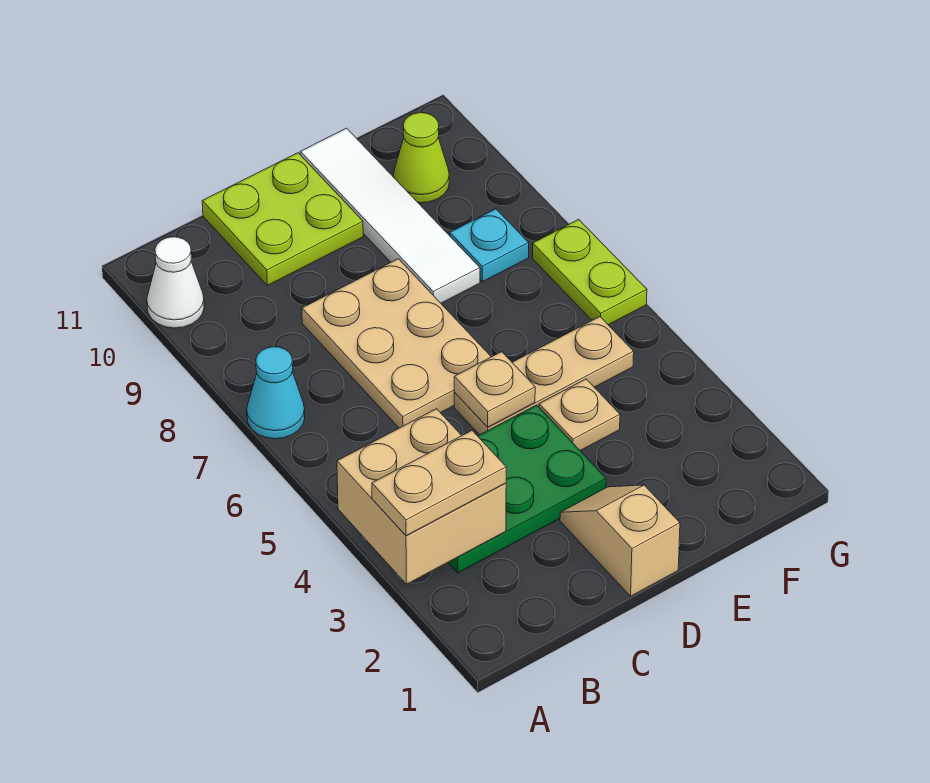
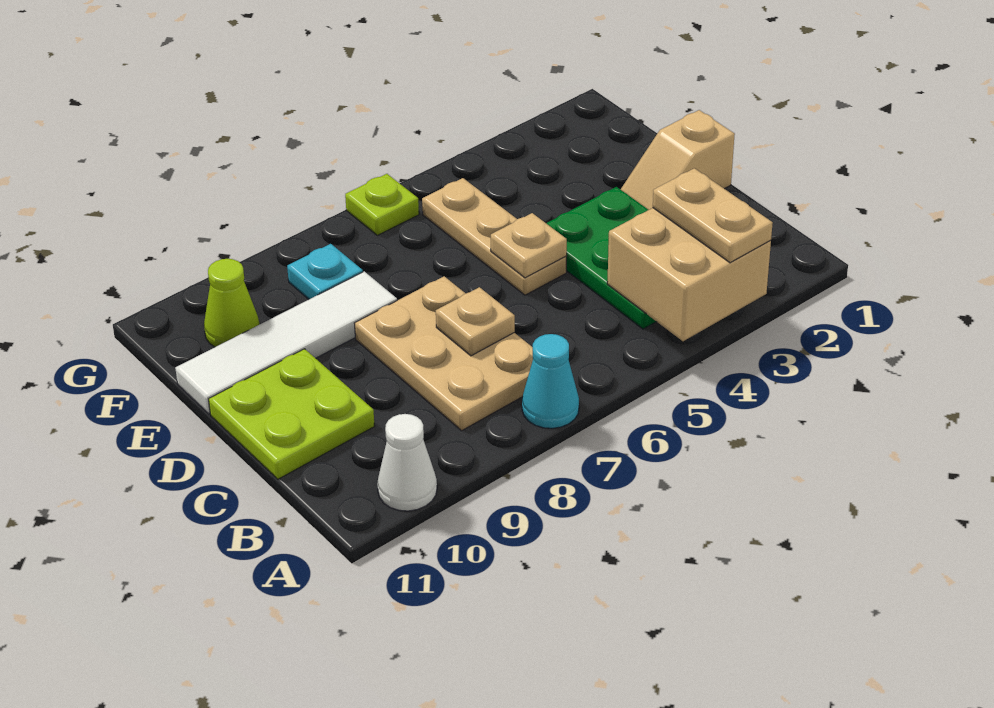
tan 2x3 plate [302,259,491,428] -> tan 2x3 plate turned to [354,276,533,431]
tan 1x1 plate [539,379,620,451] -> tan 1x1 plate moved to [436,287,515,356]
lime 1x2 plate [532,219,647,325] -> lime 1x1 plate [345,174,419,235]

